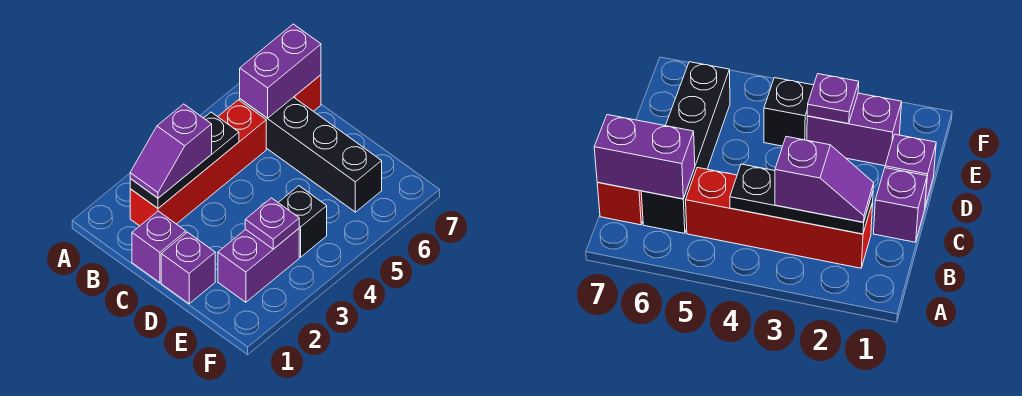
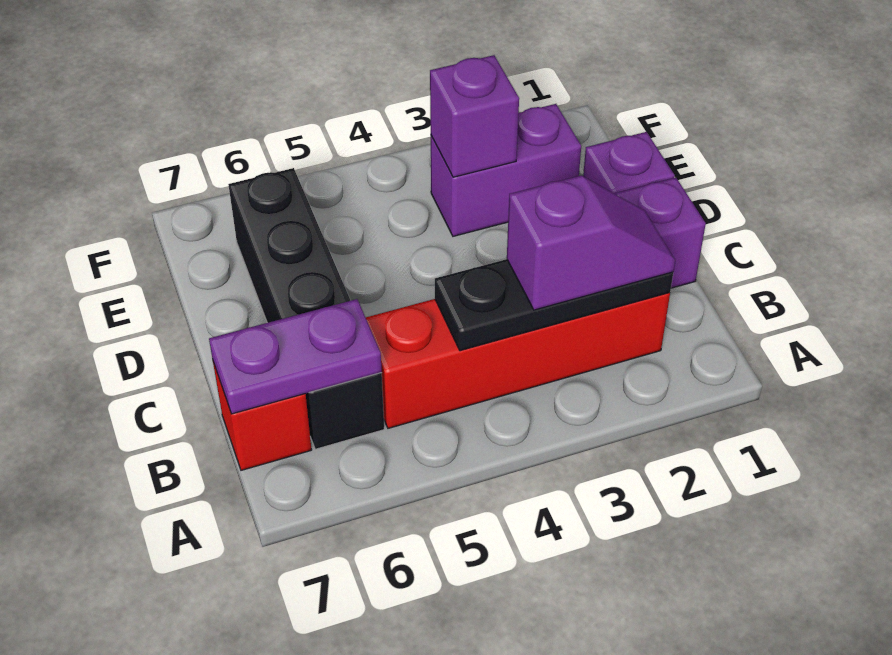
purple 1x2 brick [240,24,321,118] -> purple 1x2 plate [209,299,382,414]
purple 1x1 plate [245,198,299,249] -> purple 1x1 brick [430,55,519,177]
black 1x1 brick [278,186,327,257] -> none

